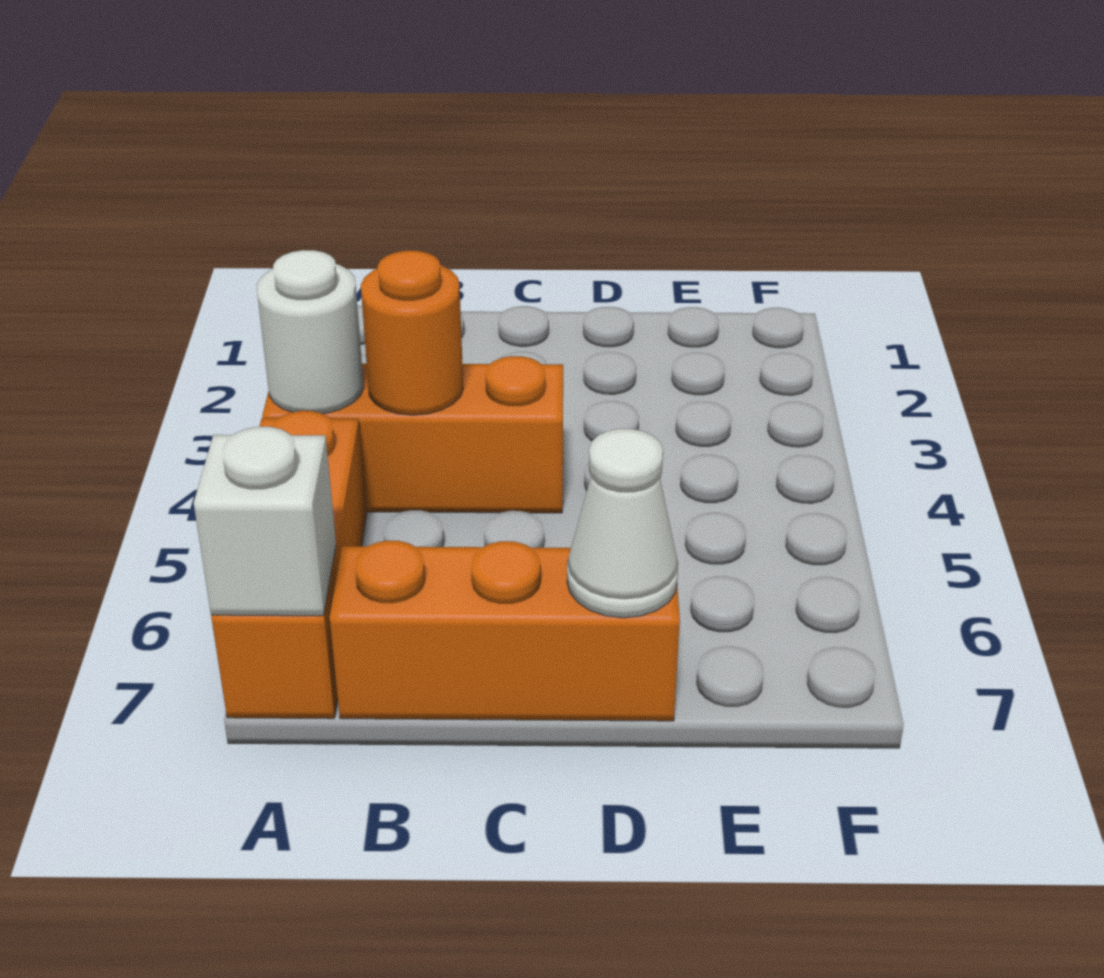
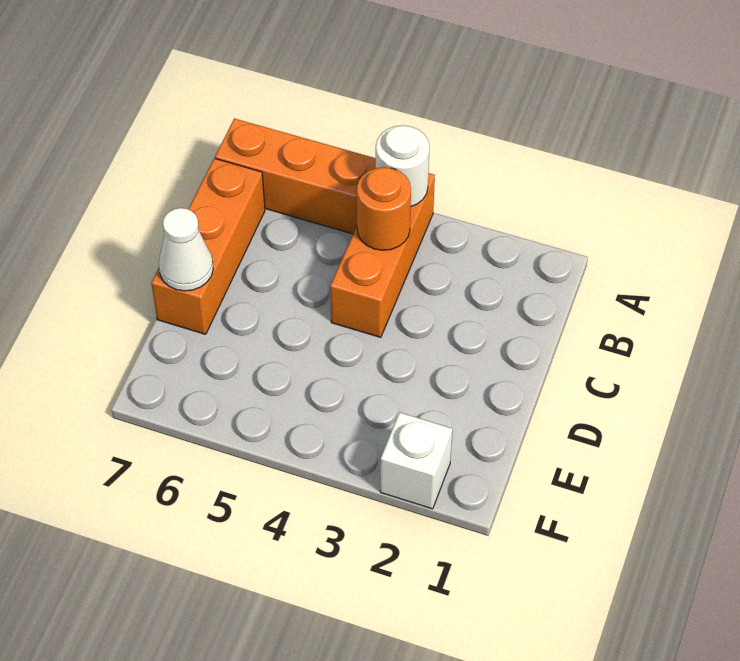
white 1x1 brick [194,427,336,616] -> white 1x1 brick moved to [380,412,453,509]

